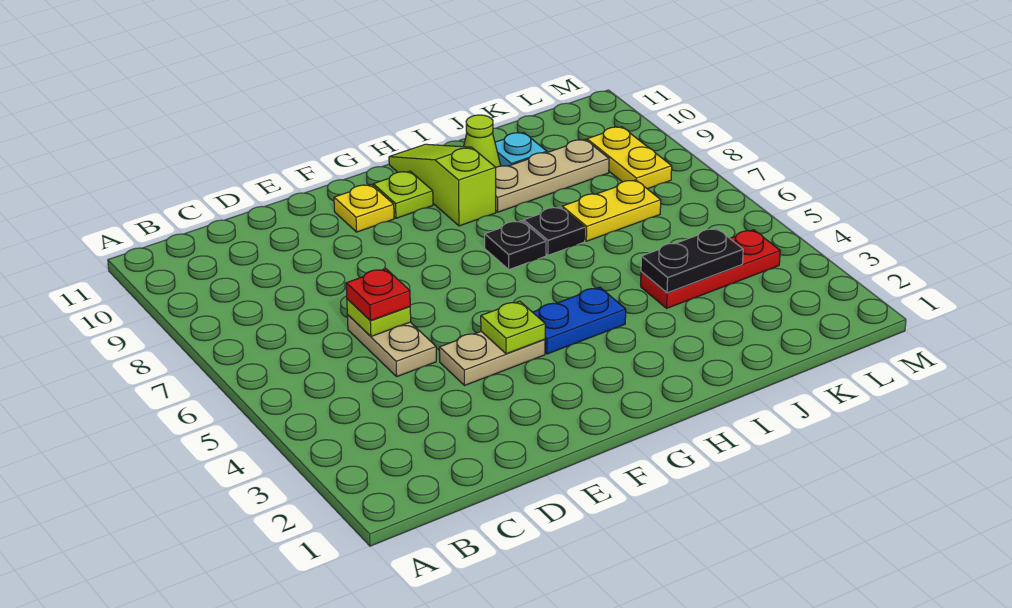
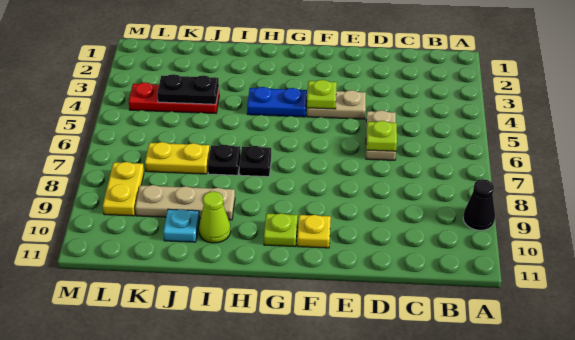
none -> black 1x1 cone [463,179,495,230]
red 1x1 plate [346,269,410,321] -> none
lime 1x3 slope [389,144,496,226] -> none

